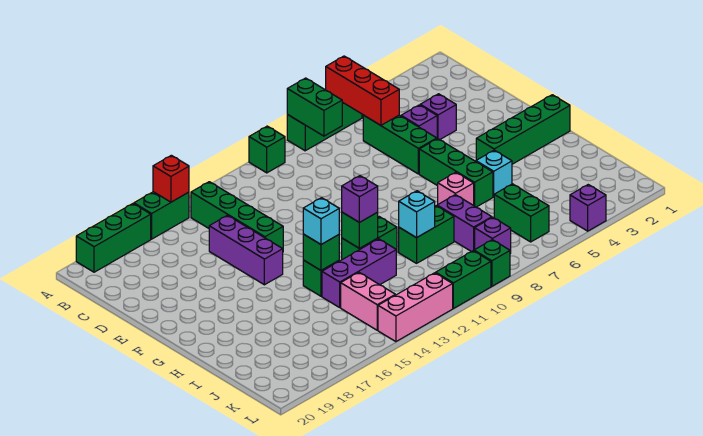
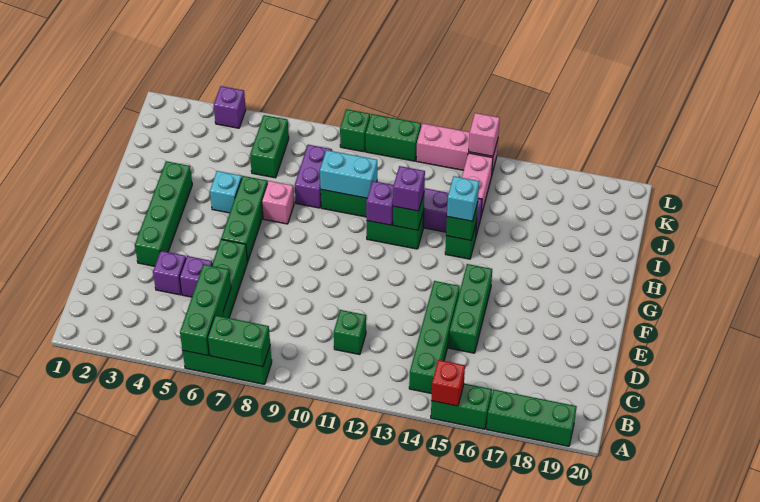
red 1x3 brick [326,56,399,125] -> green 1x3 brick [180,264,231,355]
green 1x2 brick [287,78,342,136] -> green 1x2 brick turned to [208,315,270,367]
green 1x1 brick [249,126,285,173] -> green 1x1 brick moved to [334,310,366,355]
purple 1x3 brick [209,215,283,285] -> green 1x3 brick [449,264,492,353]
green 1x4 brick [476,95,570,164] -> green 1x4 brick turned to [135,161,192,266]
cyan 1x1 brick [399,191,435,238] -> cyan 1x2 brick [320,150,377,198]
purple 1x1 brick [475,217,511,254] -> purple 1x1 brick moved to [366,181,394,225]
none -> pink 1x1 brick [469,113,500,156]

